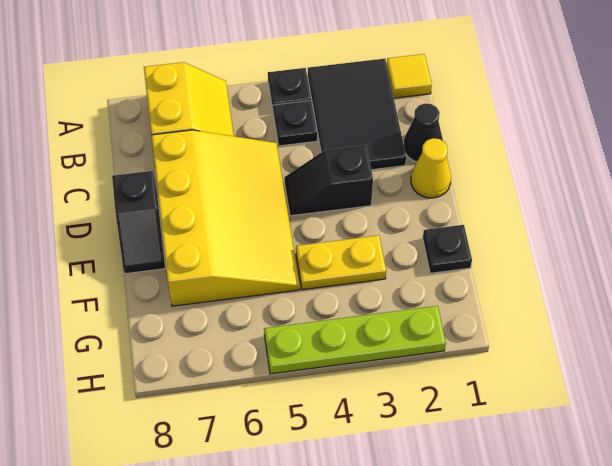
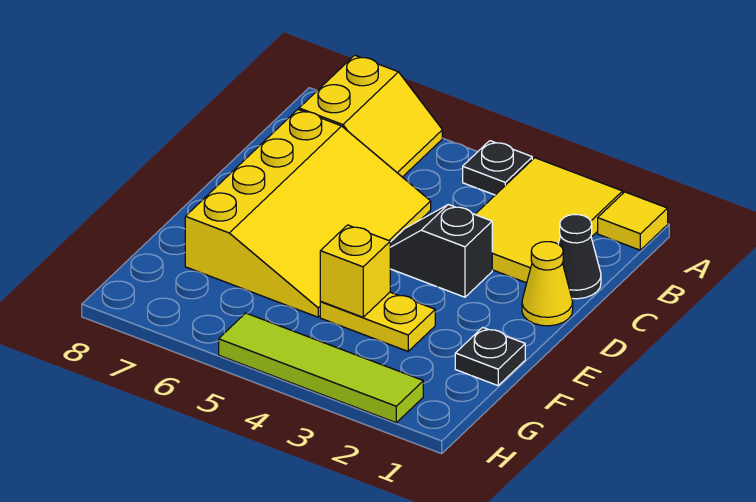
black 2x3 tile [308,59,406,170] -> yellow 2x3 tile [475,158,623,283]
black 1x1 plate [273,100,317,146] -> none
black 1x2 slope [112,171,165,274] -> none
none -> yellow 1x1 brick [320,225,390,317]
lime 1x4 plate [264,306,446,374] -> lime 1x4 tile [219,313,423,423]

